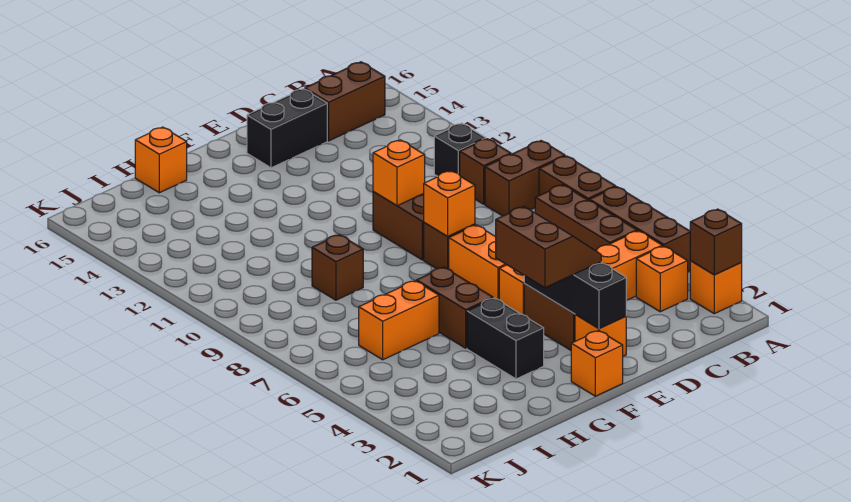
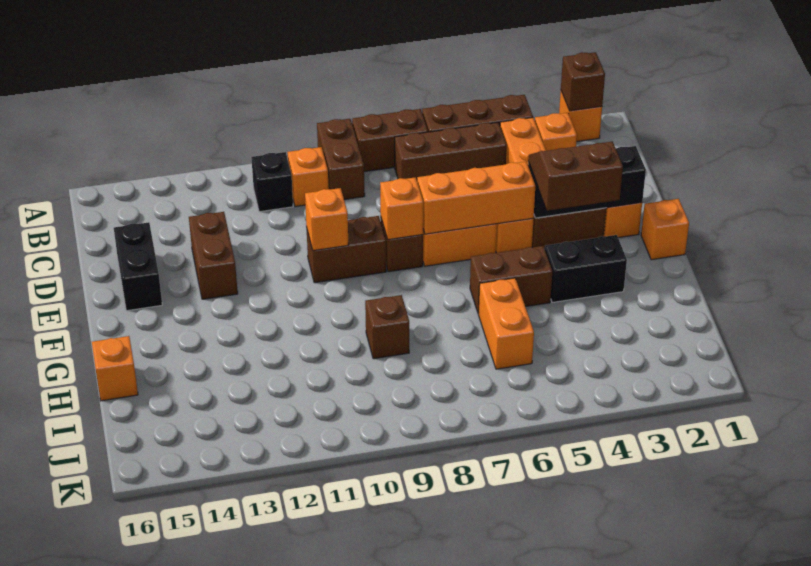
brown 1x1 brick [460,139,511,204] -> orange 1x1 brick [287,147,329,207]
brown 1x2 brick [305,62,385,141] -> brown 1x2 brick moved to [189,212,238,299]
none -> orange 1x3 brick [417,162,535,234]

